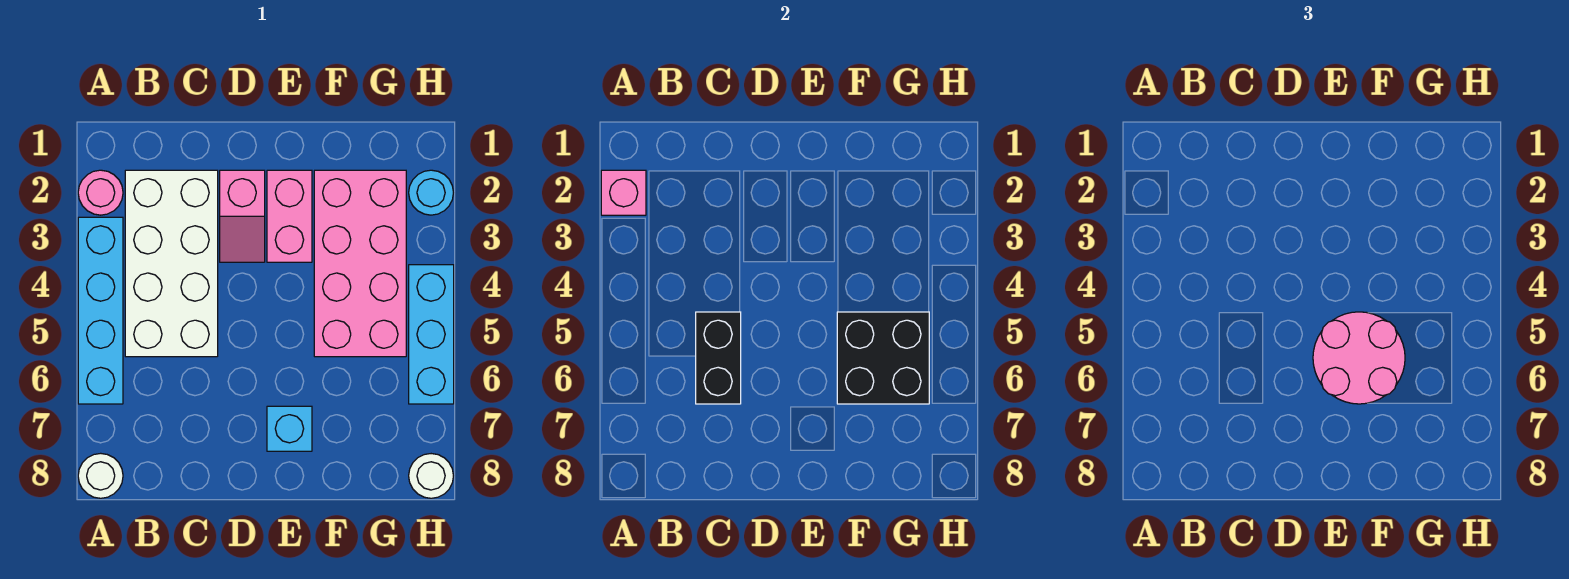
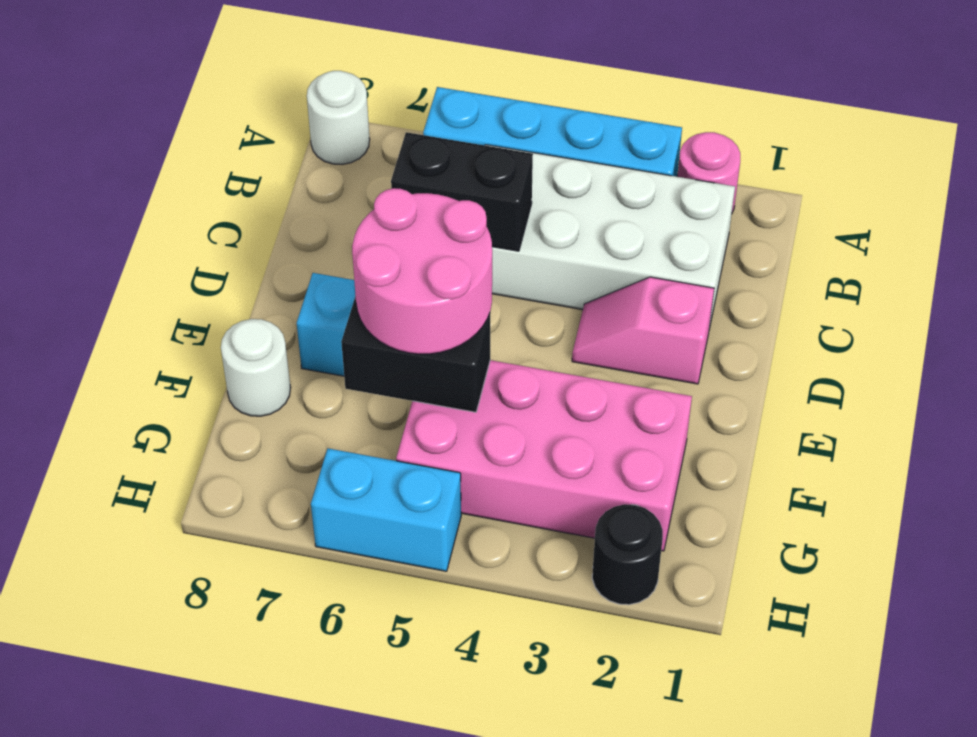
pink 1x1 brick [601,170,646,215] -> none
pink 1x2 brick [267,170,312,262] -> none
black 2x2 brick [837,312,929,404] -> black 1x2 brick [341,296,490,412]
cyan 1x1 round brick [409,170,453,215] -> black 1x1 round brick [592,504,663,605]
cyan 1x3 brick [409,265,454,404] -> cyan 1x2 brick [311,448,461,571]
white 1x1 round brick [409,454,453,498] -> white 1x1 round brick moved to [221,319,291,416]

